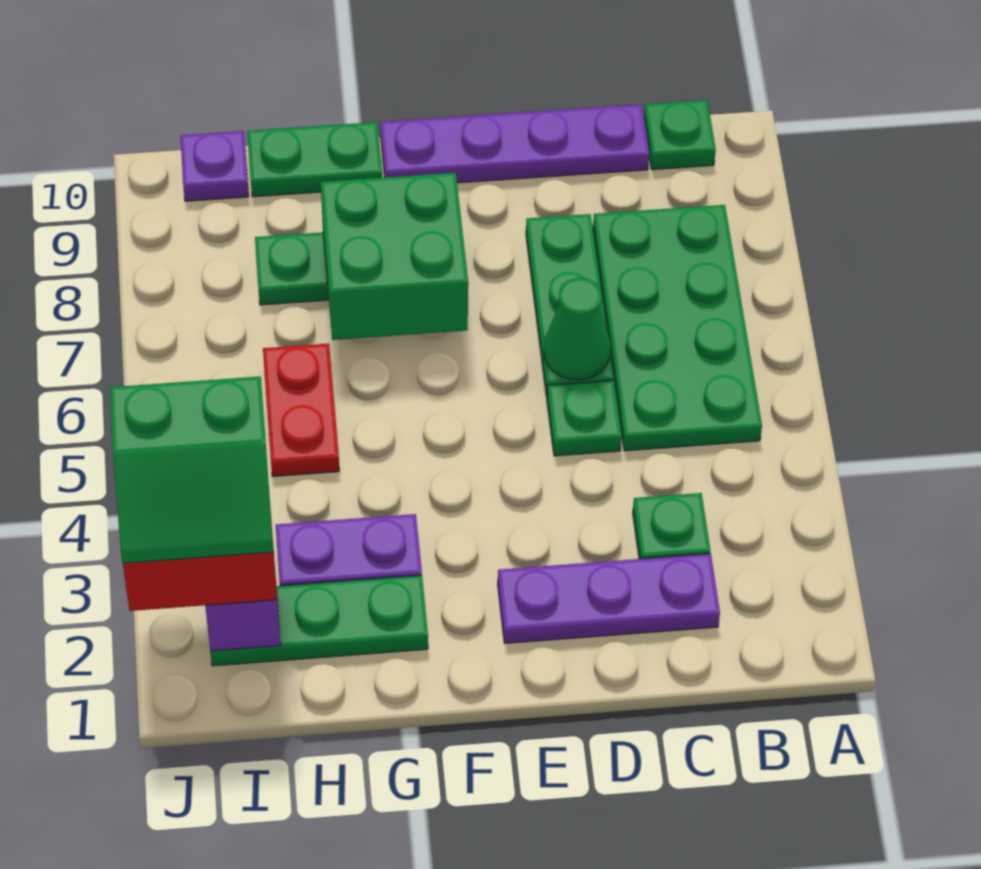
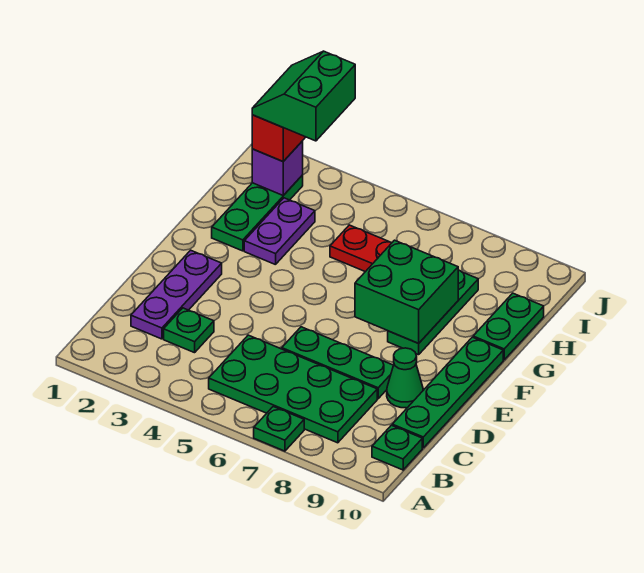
purple 1x4 plate [380,105,649,183] -> green 1x4 plate [392,337,503,448]
green 1x1 plate [547,381,622,456] -> green 1x1 plate moved to [254,407,304,451]
green 1x1 cone [544,278,610,380] -> green 1x1 cone moved to [387,348,423,408]
purple 1x1 plate [180,131,249,201] -> none

